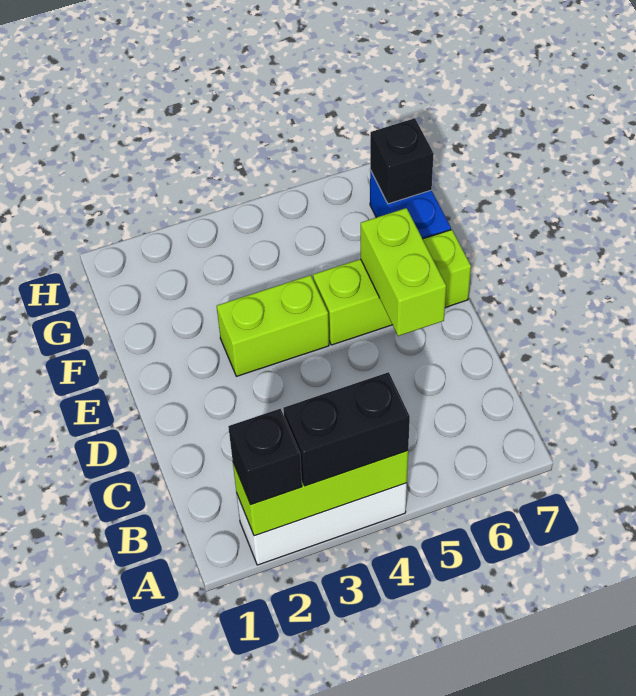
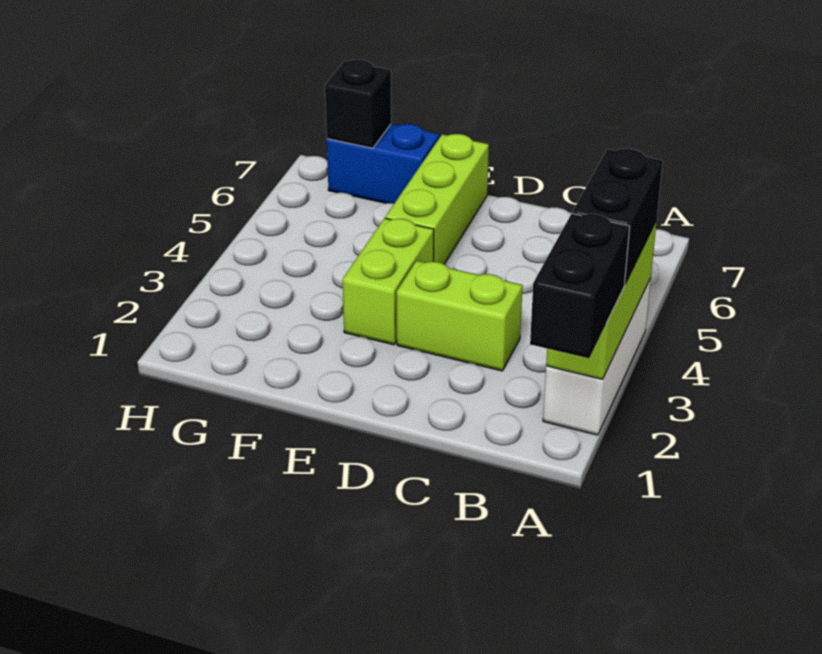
black 1x1 brick [228,409,302,504] -> black 1x2 brick [530,214,630,358]
lime 1x2 brick [361,208,446,336] -> lime 1x2 brick moved to [397,261,523,371]

